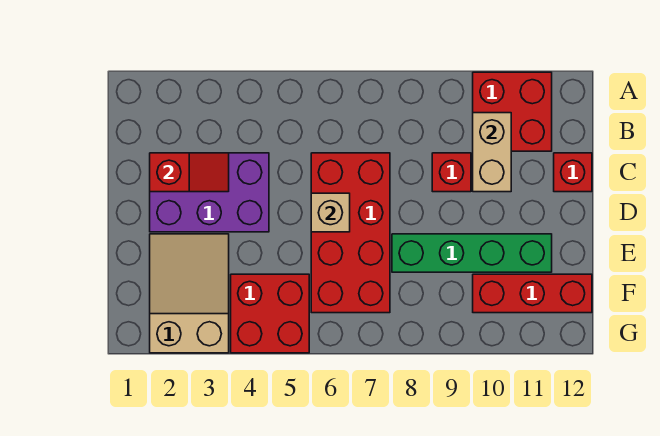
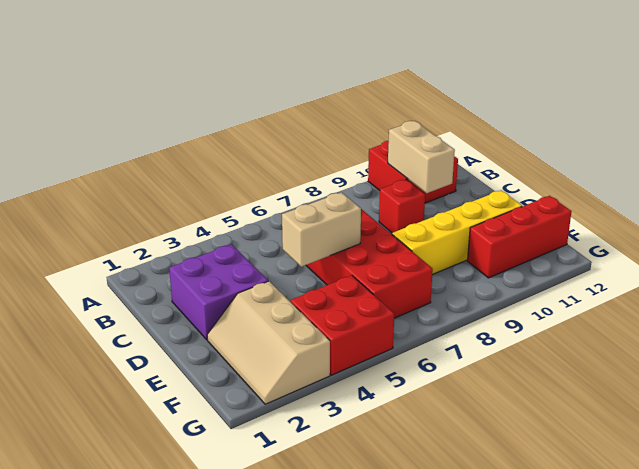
purple 2x3 brick [150,153,269,232] -> purple 2x2 brick [169,244,268,340]
red 1x2 slope [150,153,229,192] -> none
red 1x1 brick [554,153,592,192] -> none
tan 1x1 brick [311,193,350,232] -> tan 1x2 brick [282,192,361,267]
tan 2x3 slope [150,234,229,353] -> tan 2x3 slope turned to [207,281,330,404]
green 1x4 brick [392,234,552,272] -> yellow 1x4 brick [392,190,522,275]

